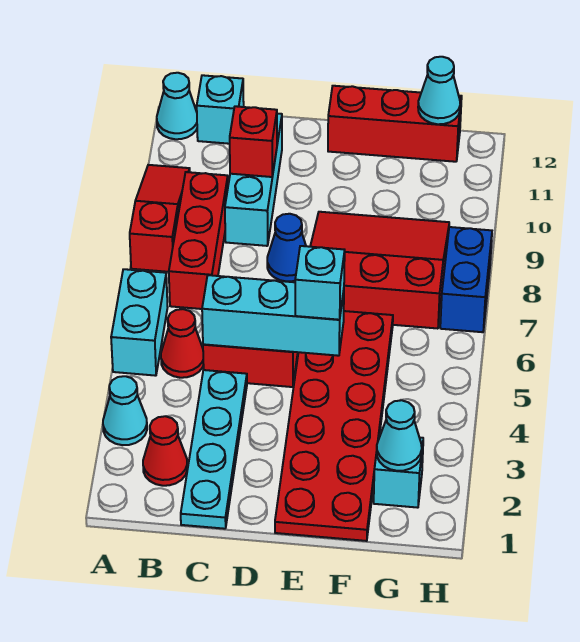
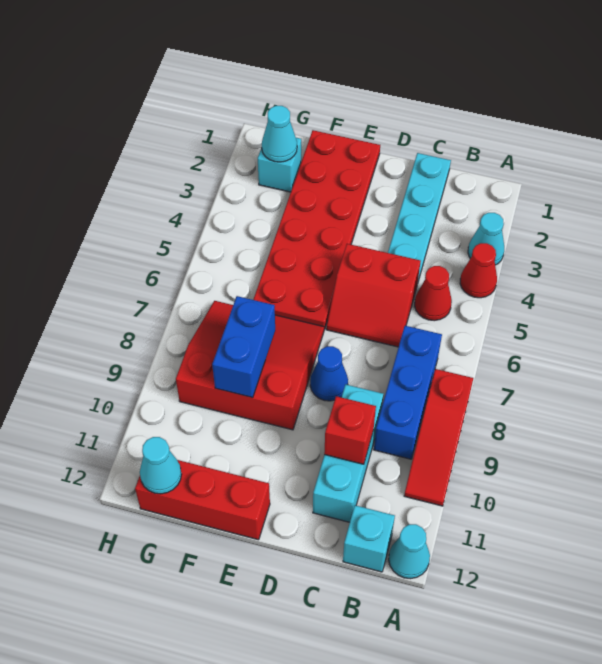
cyan 1x2 brick [111,269,168,376] -> none
red 1x1 cone [143,416,187,486] -> red 1x1 cone moved to [460,243,497,298]
red 1x3 brick [169,172,228,309] -> blue 1x3 brick [374,326,442,459]
cyan 1x3 brick [202,275,344,356] -> none
cyan 1x1 brick [295,246,345,320] -> none
red 3x3 slope [310,212,449,329] -> red 3x3 slope turned to [176,301,324,430]
blue 1x2 brick [440,227,492,332] -> blue 1x2 brick moved to [212,296,275,398]

